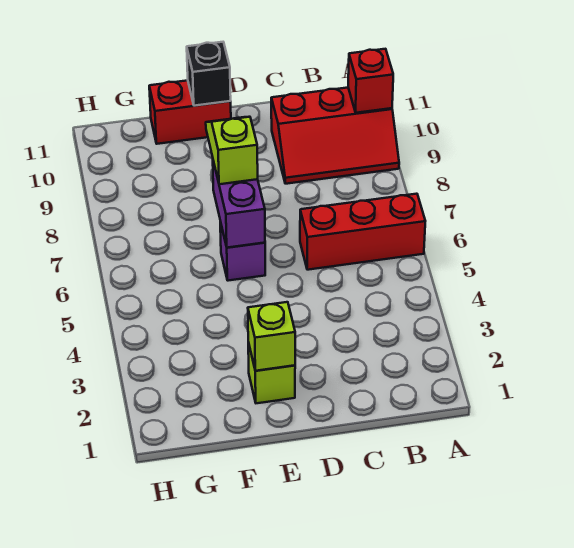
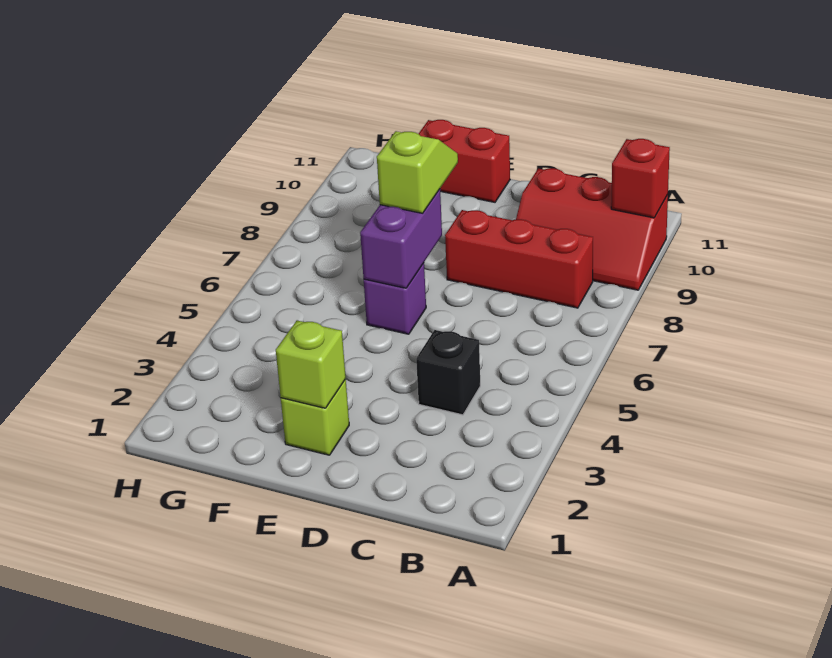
red 1x3 brick [300,194,425,270] -> red 1x3 brick moved to [445,210,593,308]
black 1x1 brick [187,42,231,106] -> black 1x1 brick moved to [416,330,480,415]

